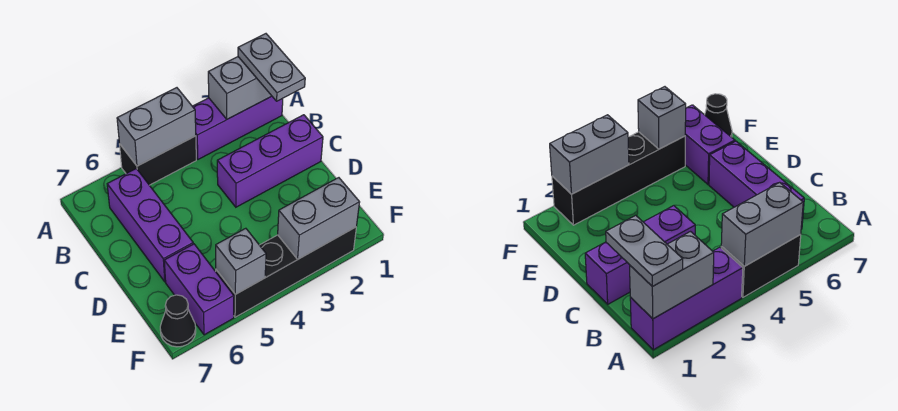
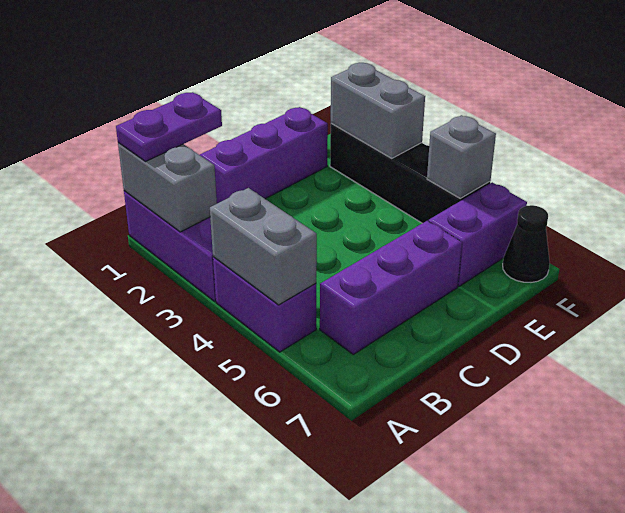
grey 1x2 plate [238,34,305,101] -> purple 1x2 plate [116,92,222,162]
black 1x2 brick [120,136,196,185] -> purple 1x2 brick [213,257,316,352]
purple 1x3 brick [217,115,323,207] -> purple 1x3 brick turned to [200,107,328,203]

